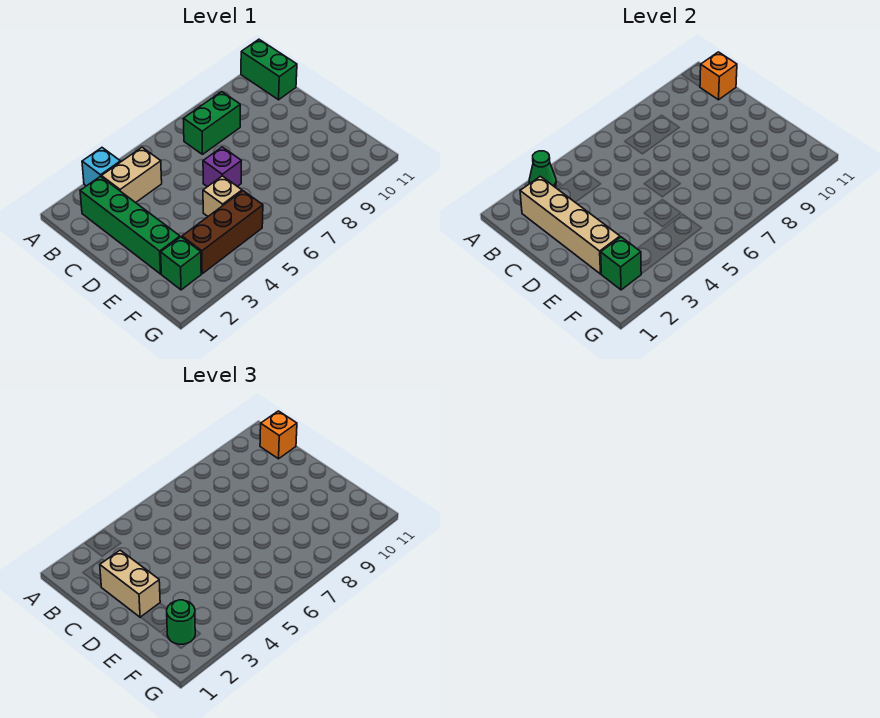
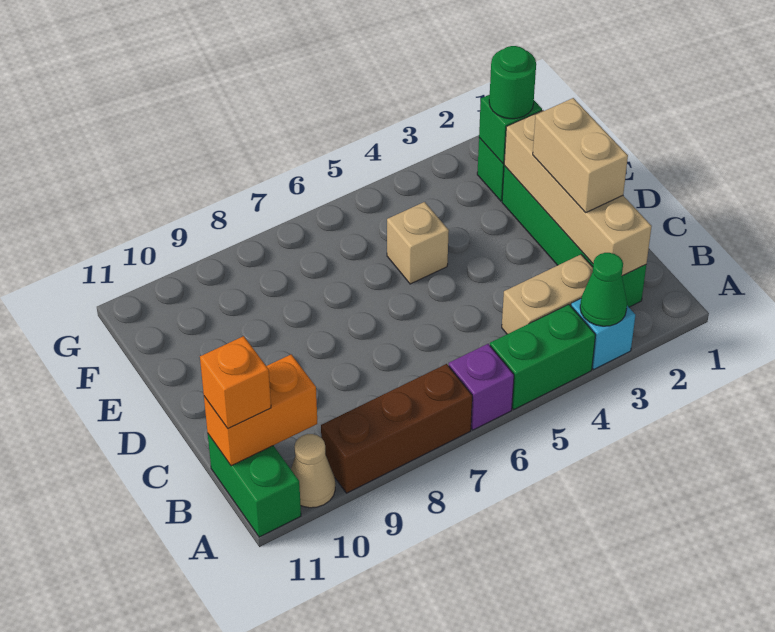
none -> tan 1x1 cone [291,434,335,508]
green 1x2 brick [183,92,240,154] -> green 1x2 brick moved to [490,304,596,409]
orange 1x1 brick [700,52,737,100] -> orange 1x2 brick [204,355,317,466]
purple 1x1 brick [203,147,241,187] -> purple 1x1 brick moved to [449,344,514,430]
brown 1x3 brick [182,191,263,274] -> brown 1x3 brick moved to [321,364,472,493]

